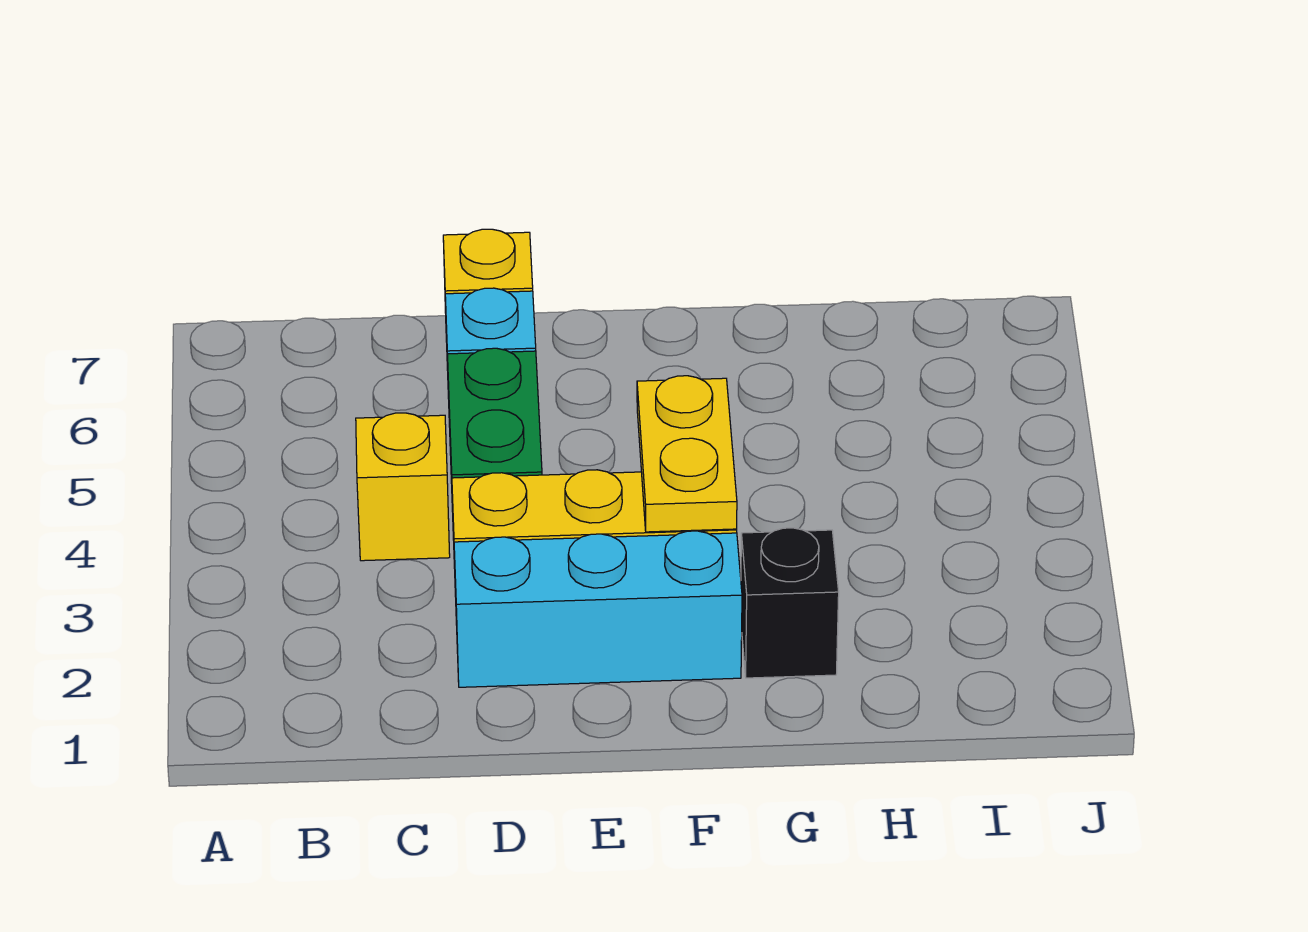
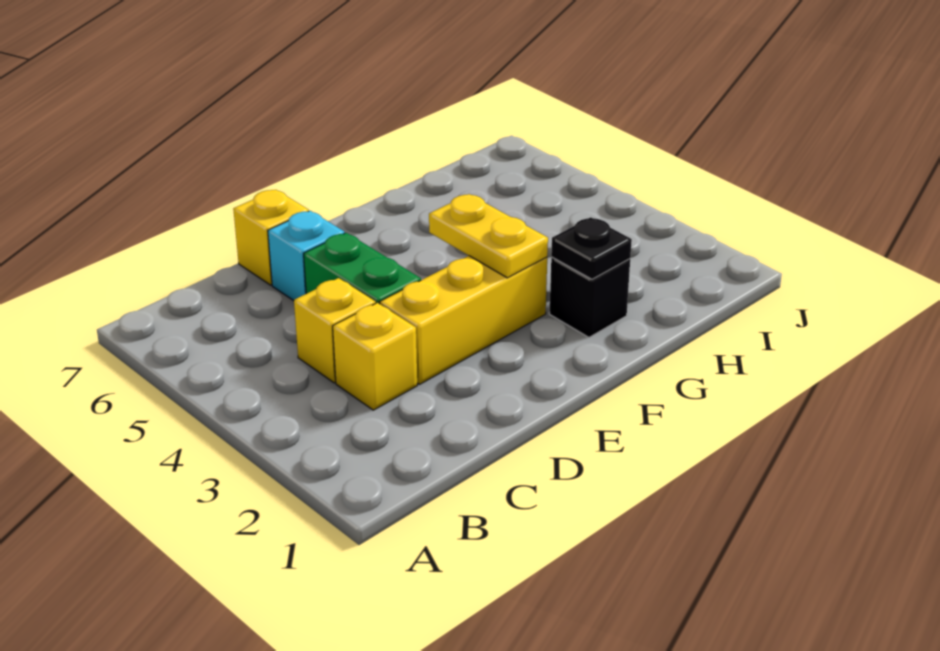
none -> yellow 1x1 brick [333,303,417,410]
cyan 1x3 brick [454,531,742,687] -> none
none -> black 1x1 plate [551,217,632,279]

